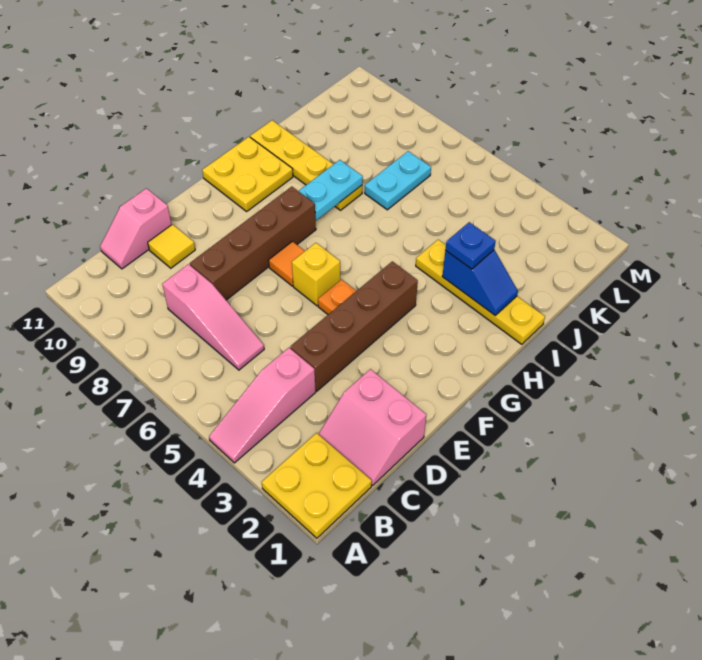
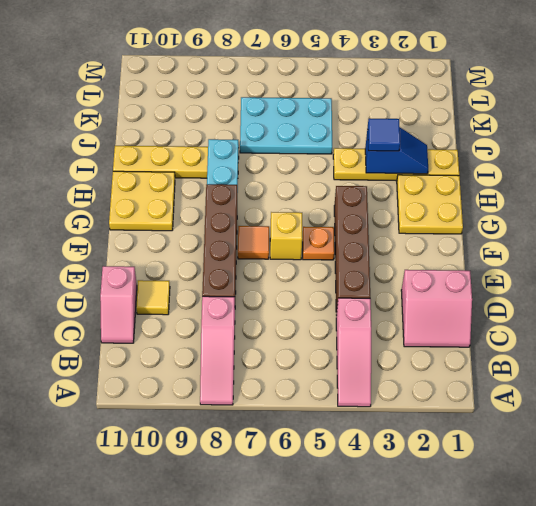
yellow 2x2 plate [262,433,372,538] -> yellow 2x2 plate moved to [397,175,463,234]
pink 1x3 slope [162,264,264,370] -> pink 1x3 slope turned to [200,296,235,405]
blue 1x1 plate [445,222,496,269] -> blue 1x1 tile [368,118,400,151]
cyan 1x2 plate [365,151,431,210] -> cyan 2x3 plate [240,97,332,154]

